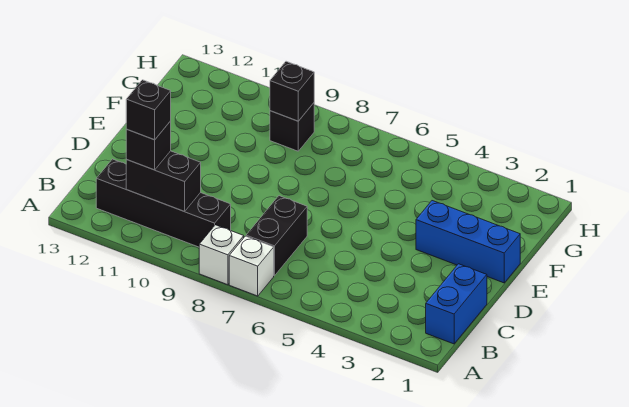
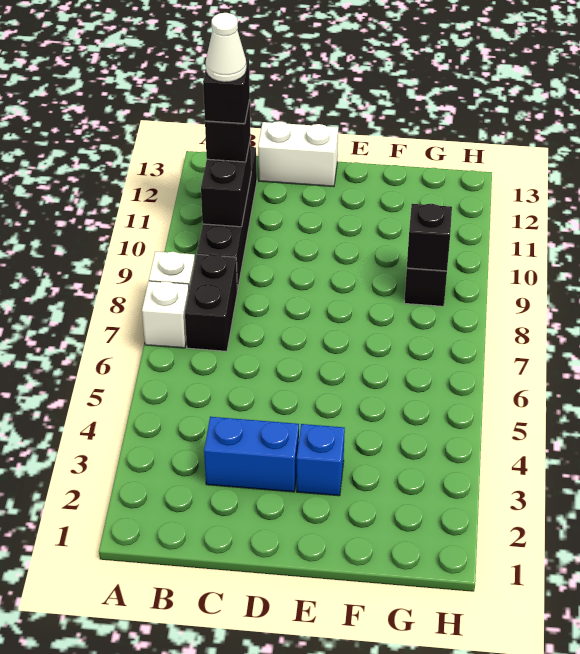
blue 1x2 brick [426,264,487,344] -> blue 1x2 brick moved to [204,417,299,492]
black 1x2 brick [246,196,307,276] -> black 1x2 brick turned to [185,254,237,351]
none -> white 1x1 cone [206,13,246,82]
none -> white 1x2 brick [258,121,338,186]
blue 1x3 brick [416,201,520,283] -> blue 1x1 brick [297,424,345,496]

